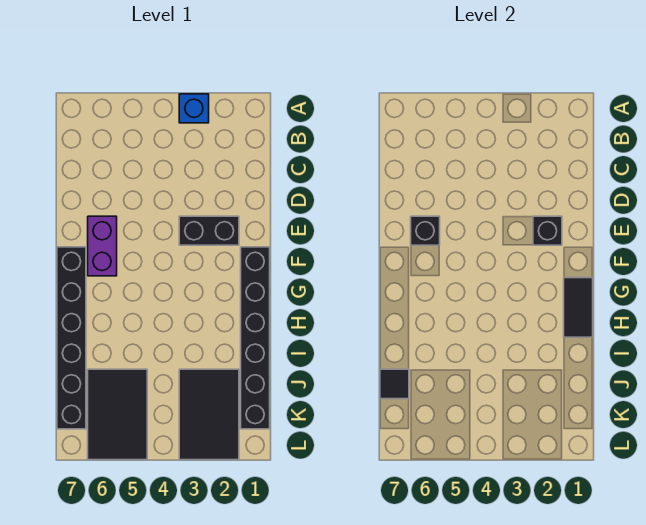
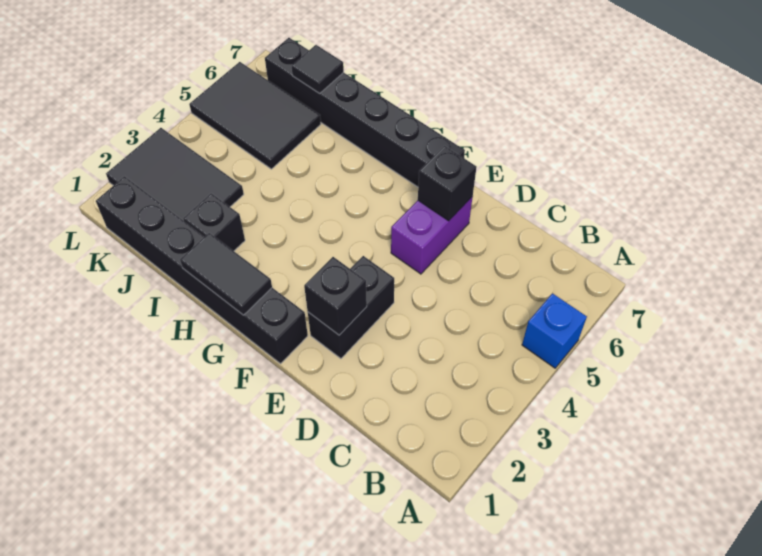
blue 1x1 brick [179,94,209,123] -> blue 1x1 brick moved to [522,293,587,368]
purple 1x2 brick [88,216,117,276] -> purple 1x2 brick turned to [391,196,473,274]
none -> black 1x1 brick [183,193,245,251]

